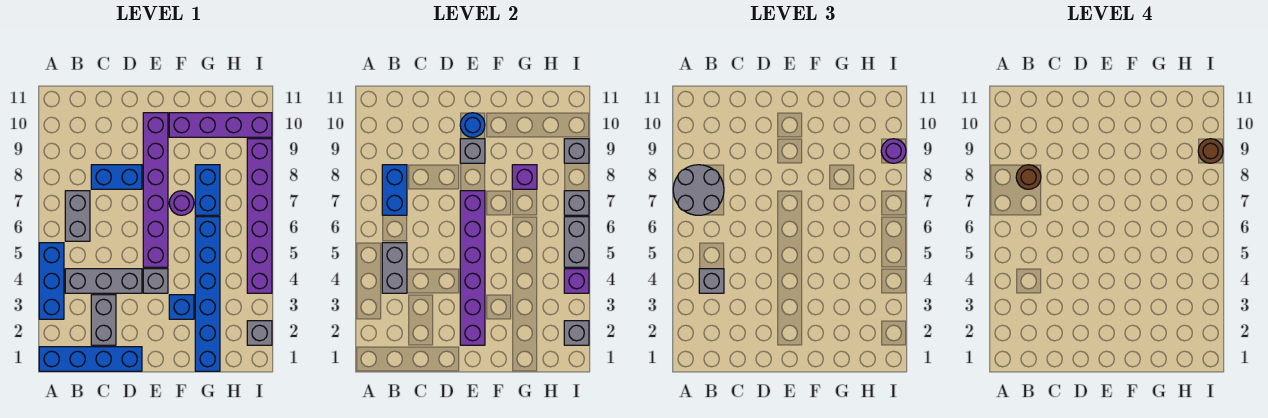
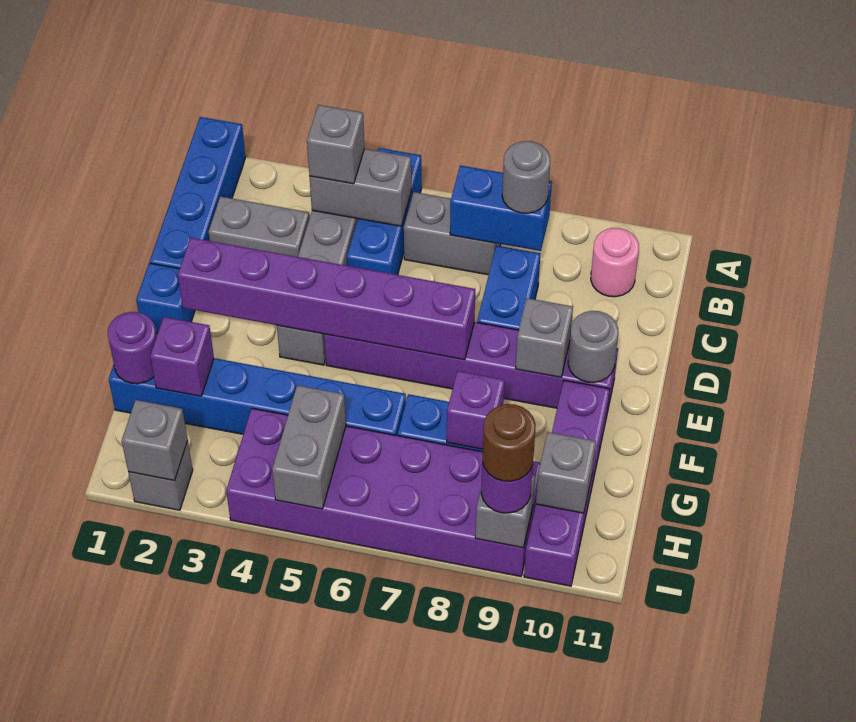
blue 1x3 brick [39,243,64,319] -> blue 1x3 brick turned to [347,148,422,275]
grey 2x2 round brick [673,165,724,215] -> grey 1x1 round brick [502,141,550,213]
brown 1x1 round brick [1016,165,1041,189] -> none
none -> pink 1x1 round brick [591,228,639,297]
blue 1x1 round brick [460,113,485,137] -> grey 1x1 round brick [568,311,618,382]
blue 1x1 brick [169,295,194,319] -> blue 1x1 brick moved to [136,263,195,334]
purple 1x1 round brick [169,191,194,215] -> purple 1x1 round brick moved to [108,312,157,384]
purple 1x6 brick [247,139,272,293] -> purple 2x6 brick [226,408,540,576]
purple 1x1 brick [564,269,589,293] -> purple 1x1 brick moved to [150,317,214,396]
grey 1x2 brick [564,217,589,267] -> grey 1x2 brick turned to [272,385,346,509]
grey 1x1 brick [564,191,589,215] -> grey 1x1 brick moved to [536,432,596,513]

